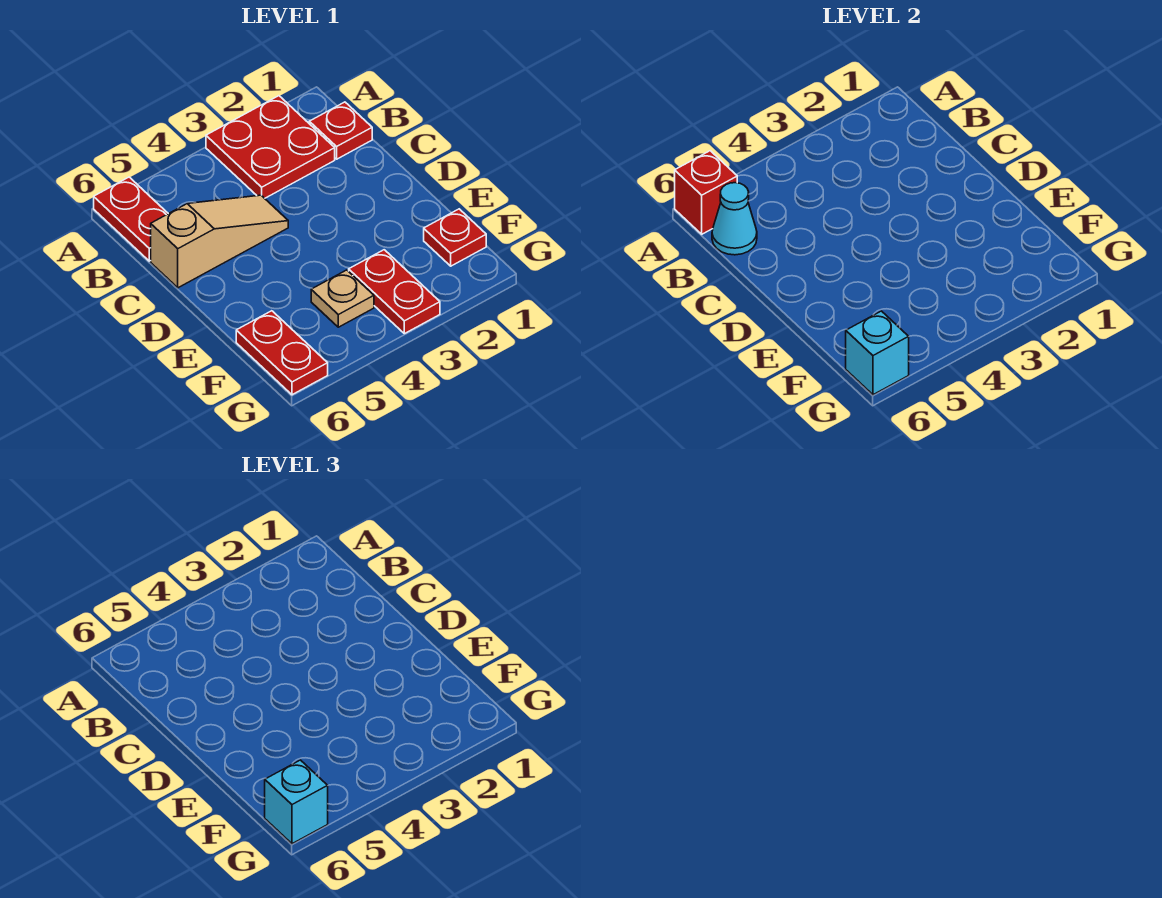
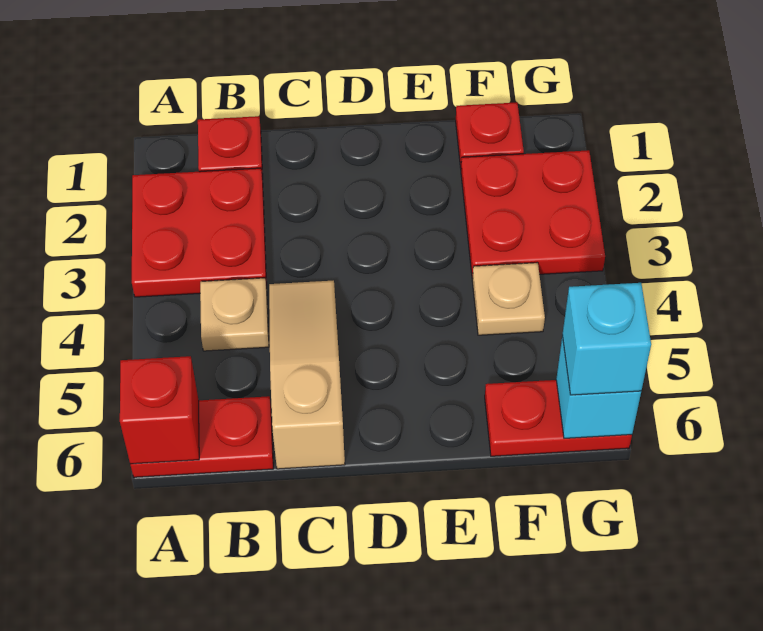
none -> tan 1x1 plate [200,278,269,351]
cyan 1x1 cone [712,183,757,255] -> none
red 1x2 plate [349,250,440,334] -> red 2x2 plate [461,150,605,278]

